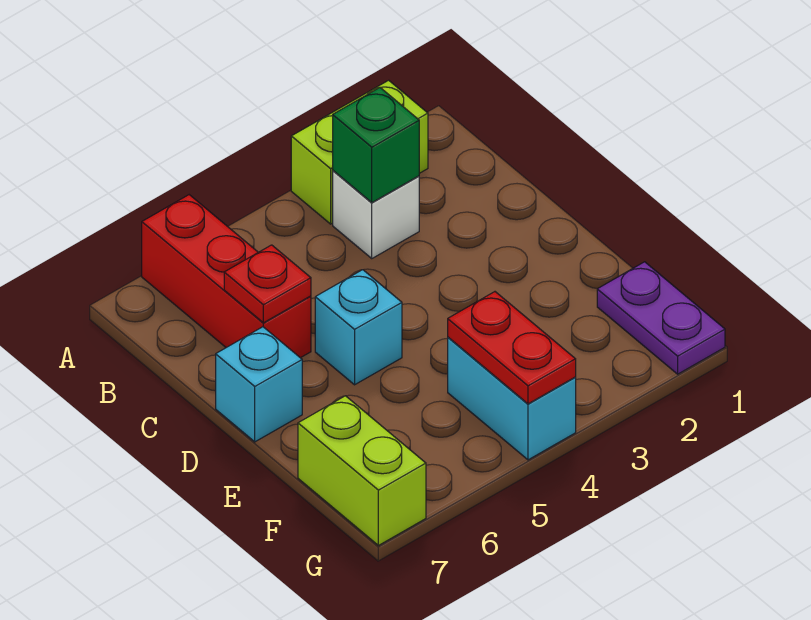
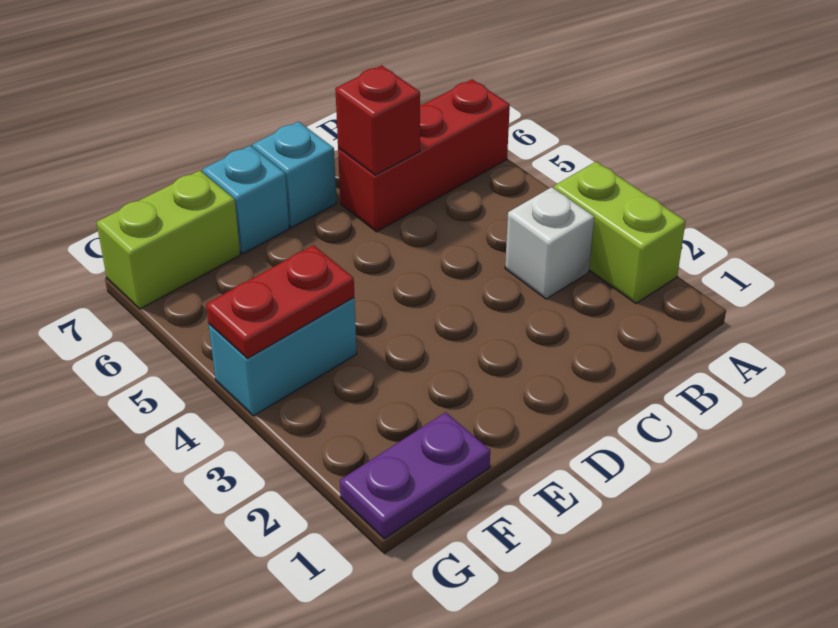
green 1x1 brick [333,88,419,202] -> none
red 1x1 plate [224,245,311,323] -> red 1x1 brick [335,65,420,175]
cyan 1x1 brick [315,270,402,385] -> cyan 1x1 brick moved to [202,146,289,254]

